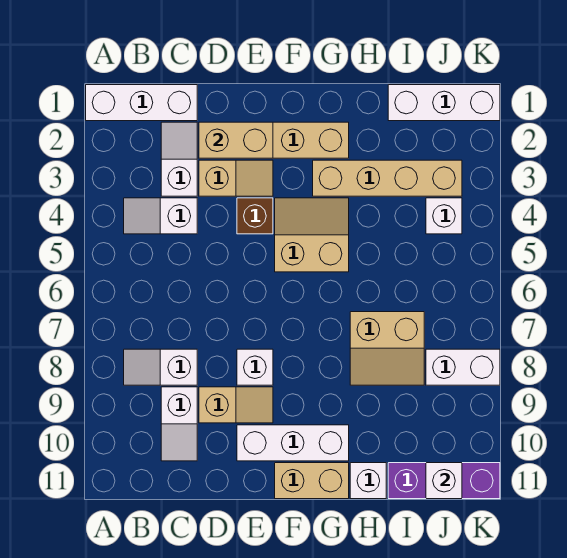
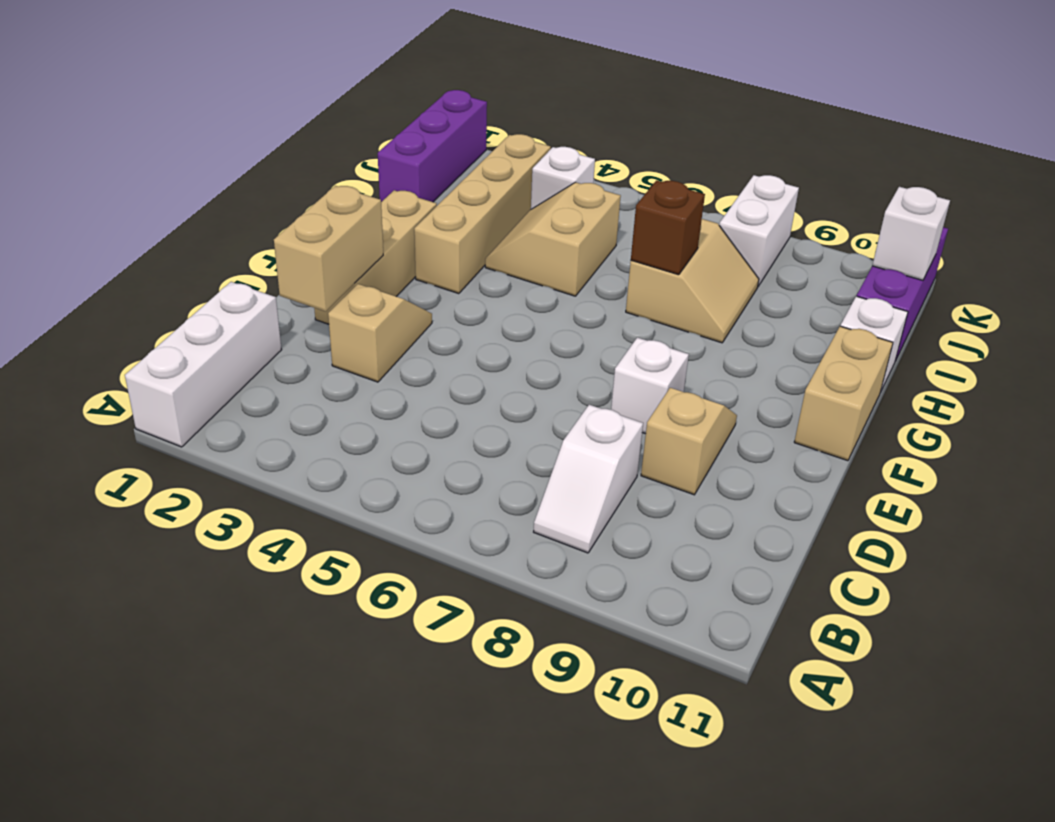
white 1x2 slope [124,198,197,234] -> none
white 1x2 slope [161,122,197,196] -> none
white 1x2 slope [161,387,197,461] -> none
brown 1x1 brick [237,198,273,234] -> brown 1x1 brick moved to [631,181,705,275]
white 1x3 brick [237,425,349,461] -> none
tan 2x2 slope [275,198,349,272] -> tan 2x2 slope moved to [485,182,621,296]
white 1x3 brick [388,85,500,121] -> purple 1x3 brick [378,90,487,202]

